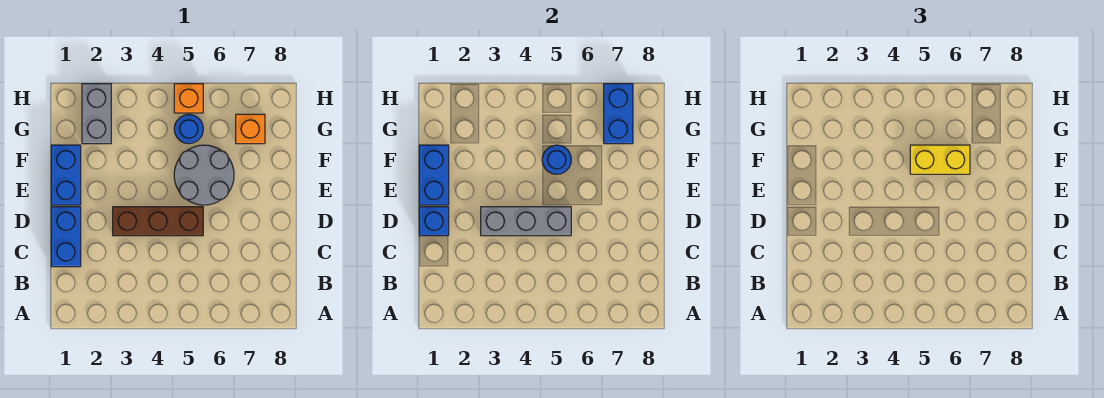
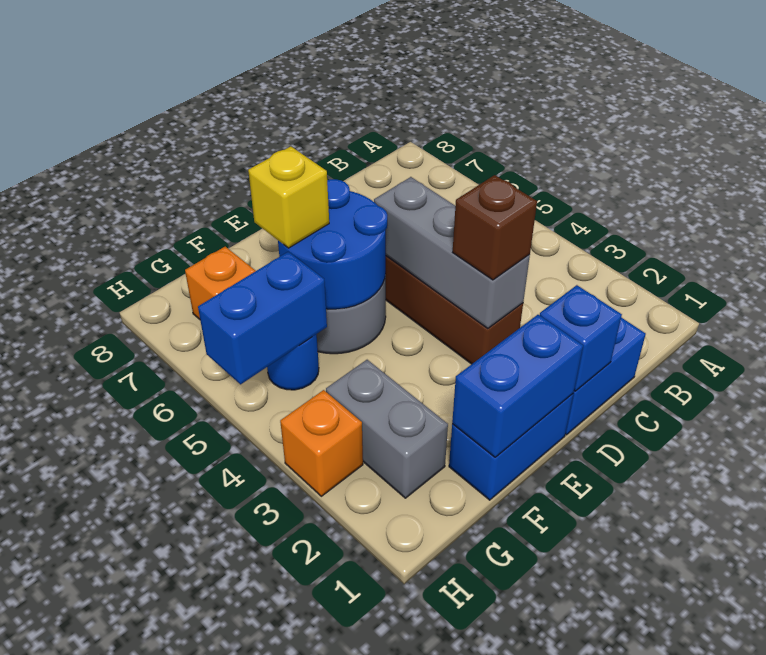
none -> brown 1x1 brick [453,175,537,280]
blue 1x1 round brick [542,145,571,174] -> blue 2x2 round brick [278,179,387,309]
yellow 1x2 brick [910,145,970,174] -> yellow 1x1 brick [248,146,329,248]
grey 1x2 brick [82,84,111,144] -> grey 1x2 brick turned to [326,360,448,498]
blue 1x2 brick [604,84,633,144] -> blue 1x2 brick moved to [198,252,327,384]
orange 1x1 brick [174,84,203,113] -> orange 1x1 brick moved to [280,390,363,496]

